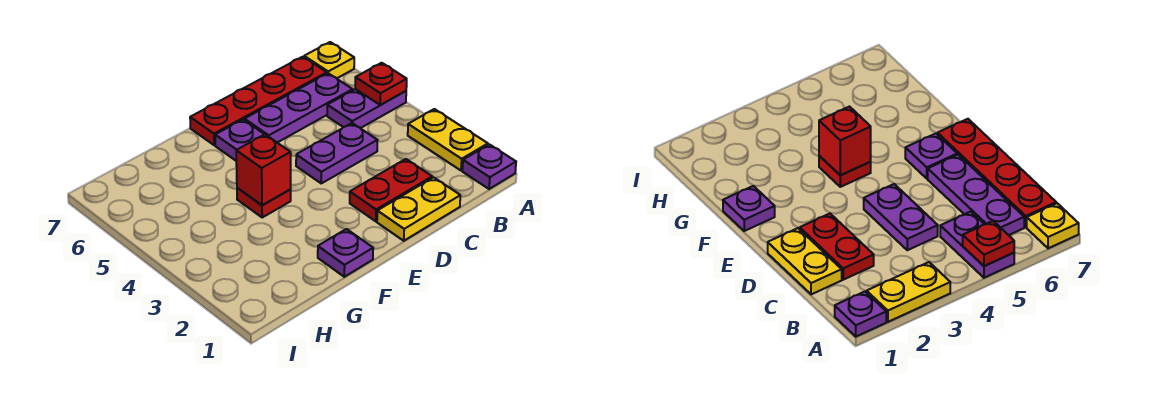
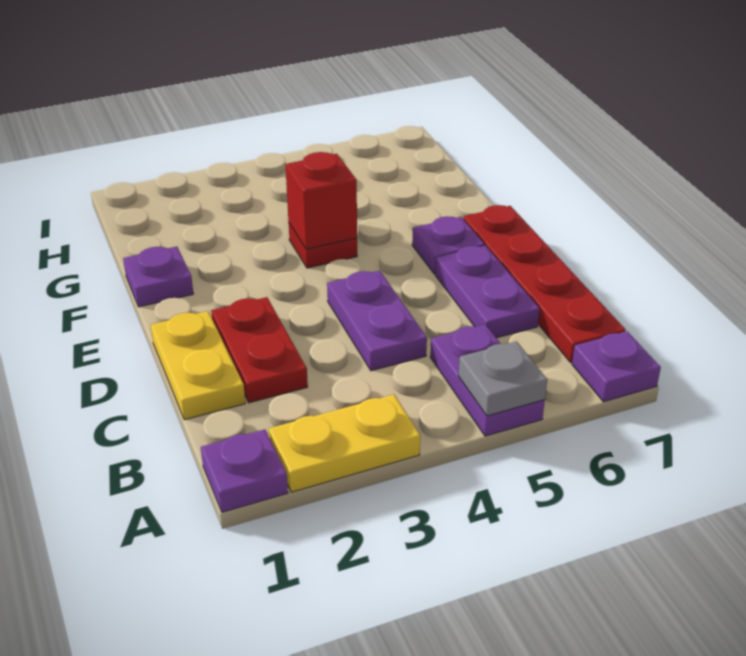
red 1x1 plate [355,63,407,105] -> grey 1x1 plate [458,341,547,416]
yellow 1x1 plate [304,42,354,78] -> purple 1x1 plate [572,331,661,402]
purple 1x3 plate [244,73,353,143] -> purple 1x2 plate [435,246,539,338]

